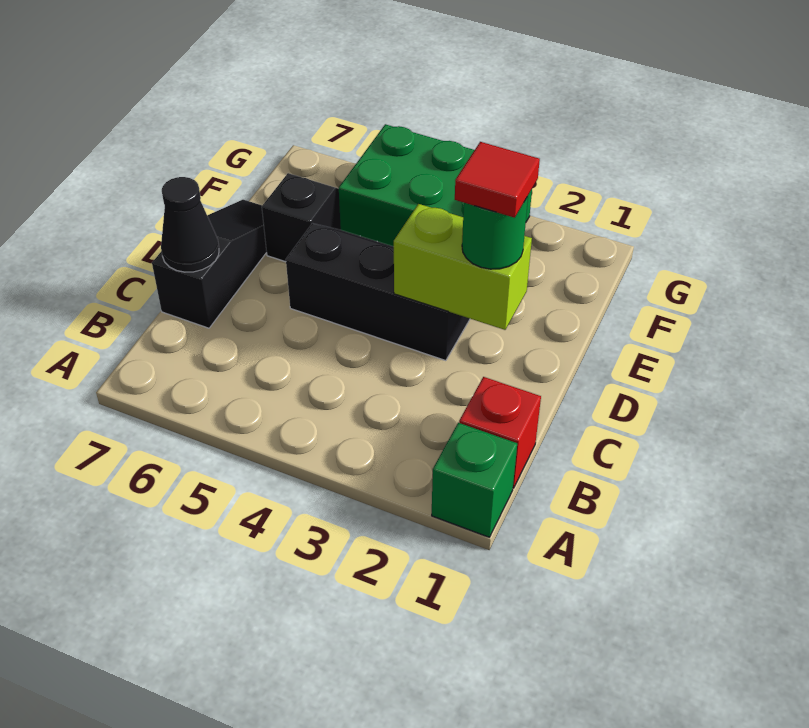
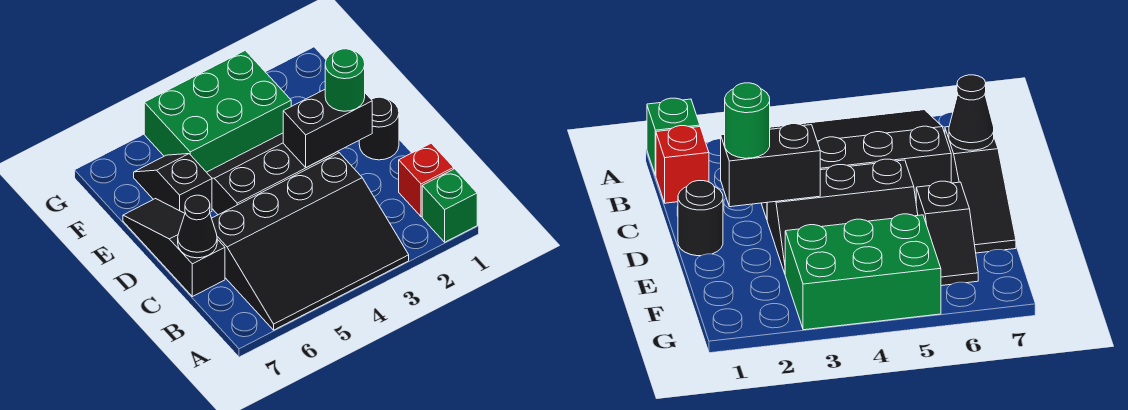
none -> black 3x4 slope [212,153,409,330]
none -> black 1x1 round brick [359,97,399,160]
lime 1x2 brick [394,204,532,330] -> black 1x2 brick [283,90,372,168]
red 1x1 tile [455,142,540,218] -> none

